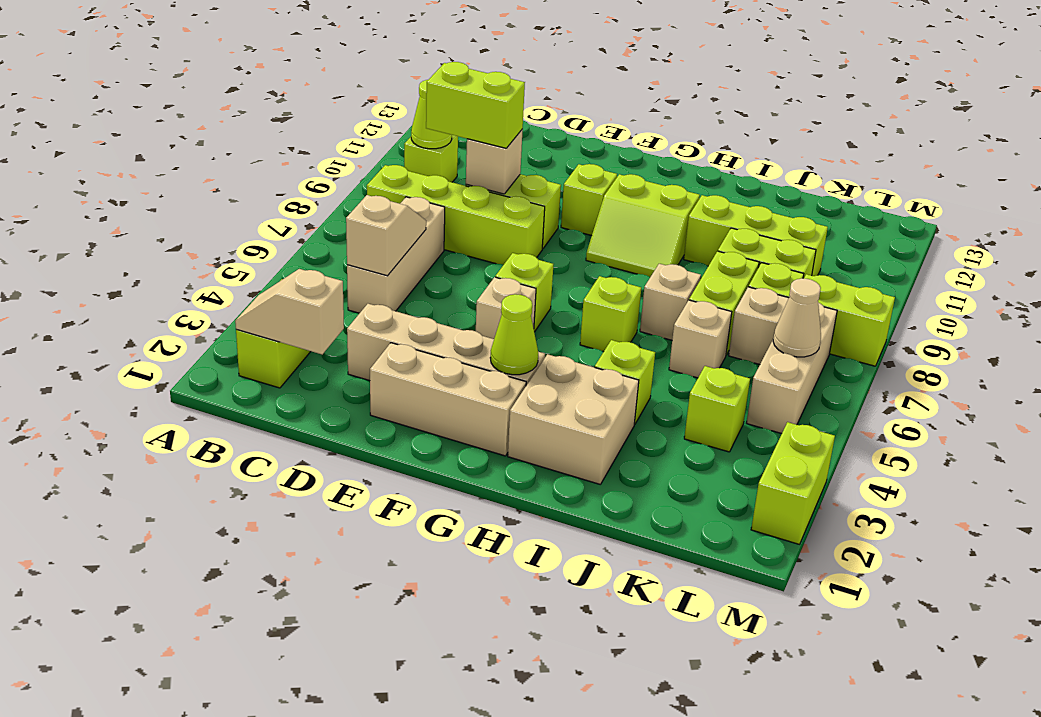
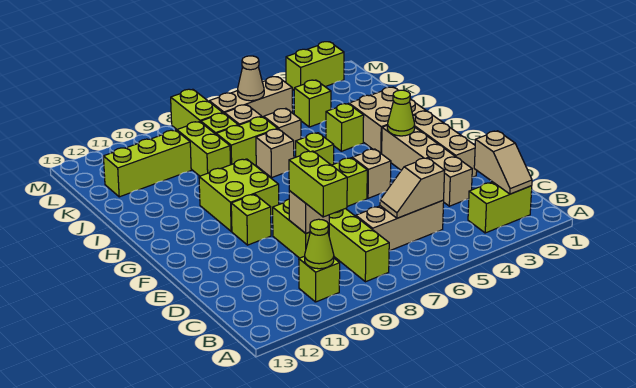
lime 2x2 slope [586,174,700,277] -> lime 2x2 brick [199,159,279,231]
lime 1x3 brick [684,195,828,276] -> lime 1x3 brick turned to [103,130,191,197]

